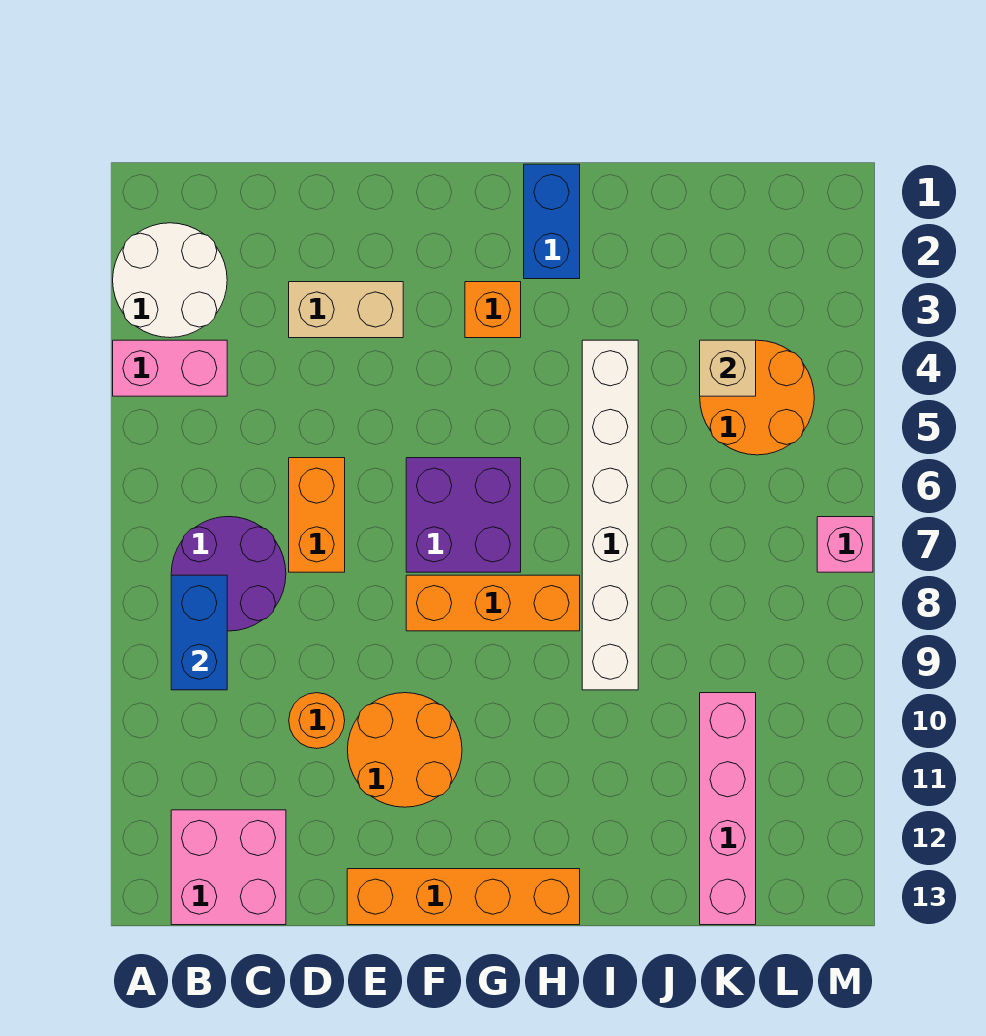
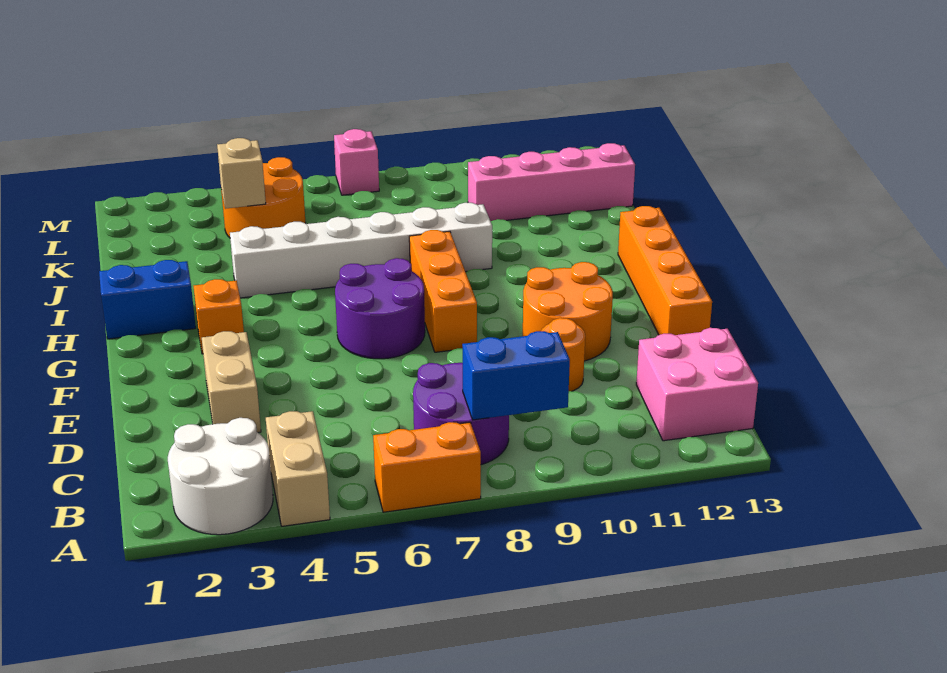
pink 1x2 brick [113,340,227,396] -> tan 1x2 brick [266,411,330,526]
orange 1x2 brick [289,458,345,572] -> orange 1x2 brick moved to [373,422,481,512]
purple 2x2 brick [406,458,521,572] -> purple 2x2 round brick [335,258,425,359]

